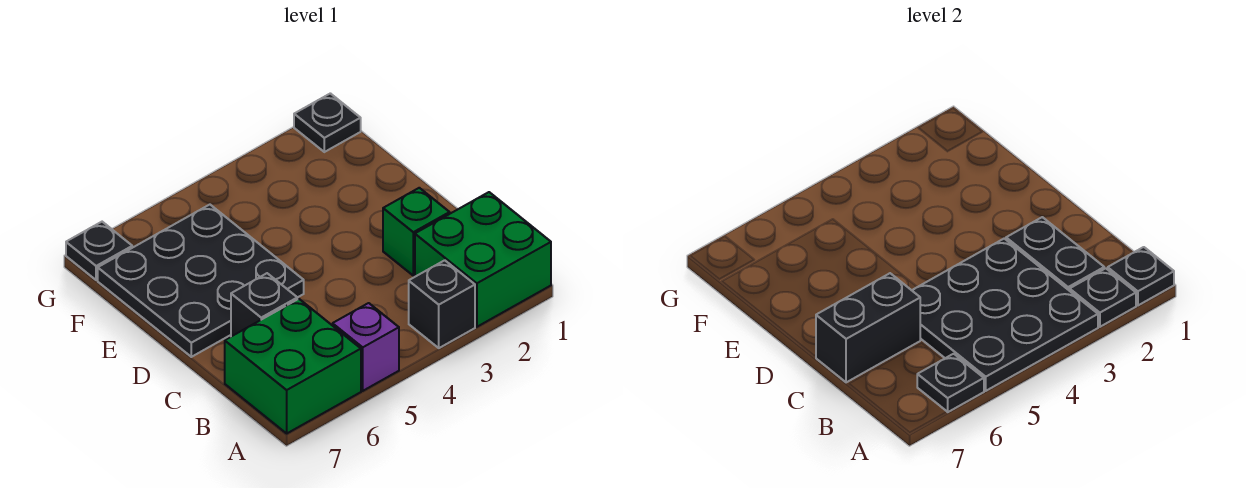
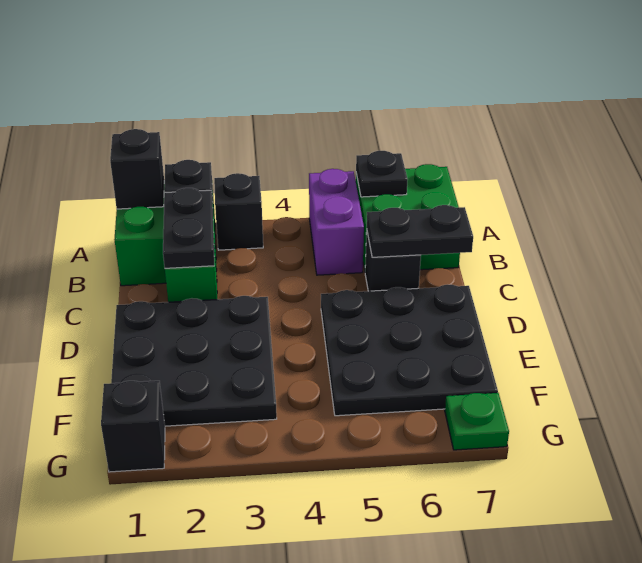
black 1x1 plate [1108,247,1174,305] -> black 1x1 brick [110,129,164,209]
black 3x3 plate [912,239,1098,391] -> black 3x3 plate moved to [111,296,277,426]
purple 1x1 brick [333,303,399,391] -> purple 1x2 brick [309,169,364,275]
black 1x2 brick [816,273,920,382] -> black 1x2 plate [366,205,473,257]
black 1x1 plate [294,93,361,152] -> black 1x1 brick [101,381,165,472]
black 1x1 plate [66,222,132,280] -> green 1x1 plate [445,393,509,450]

